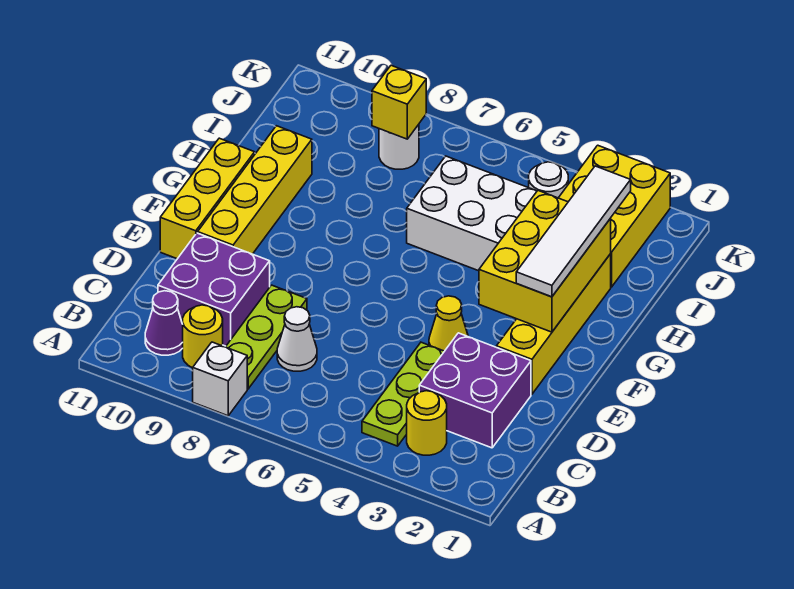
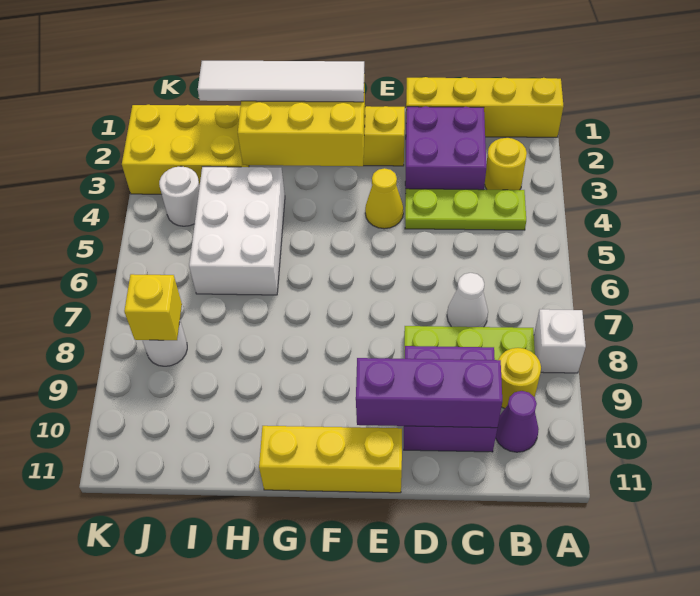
none -> purple 1x3 brick [356,358,502,428]
yellow 1x4 brick [198,126,312,254] -> yellow 1x4 brick moved to [406,77,563,137]

